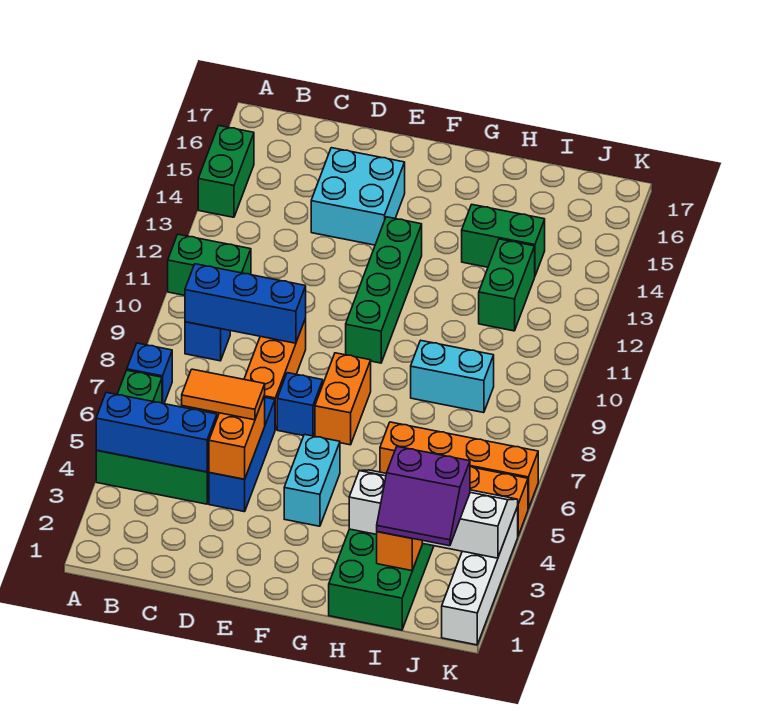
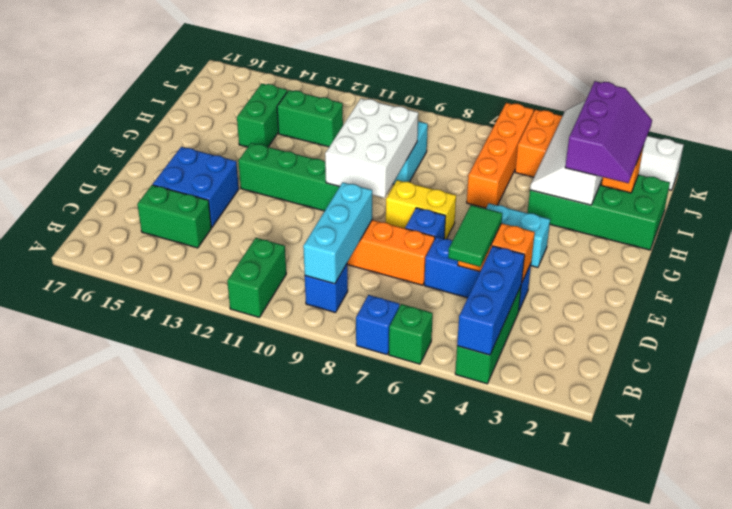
green 1x2 brick [198,126,254,217] -> green 1x2 brick moved to [137,185,211,248]
blue 1x3 brick [185,264,306,343] -> cyan 1x3 brick [303,182,372,284]
orange 1x2 tile [182,369,265,420] -> green 1x2 tile [448,205,502,267]
cyan 2x2 brick [311,148,405,245] -> blue 2x2 brick [153,147,239,227]
orange 1x2 brick [315,353,371,445] -> yellow 1x2 brick [386,180,456,239]
none -> white 2x3 brick [325,98,418,198]
purple 2x2 slope [377,447,470,546] -> purple 2x3 slope [565,81,652,183]

